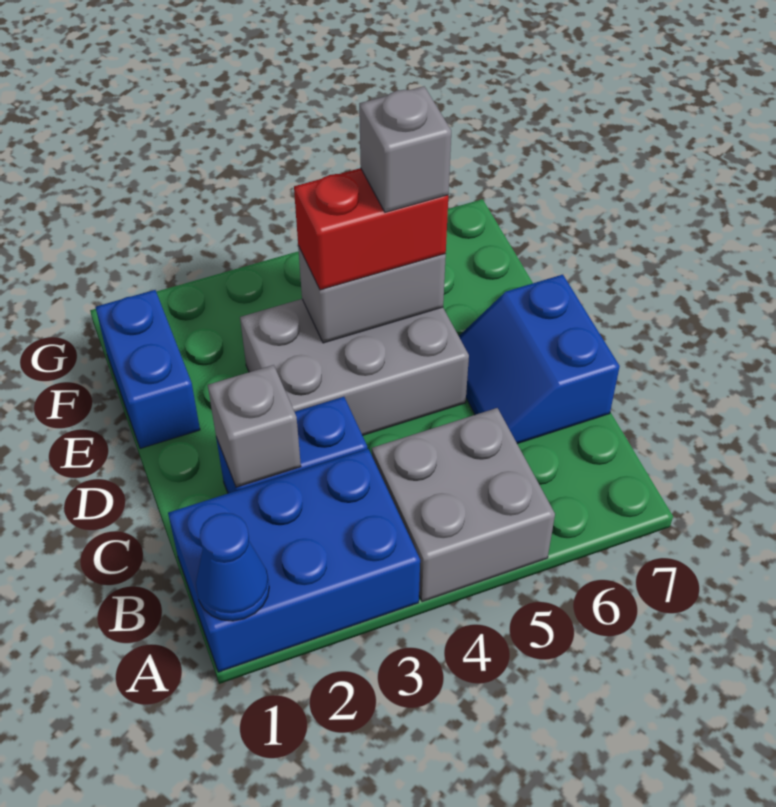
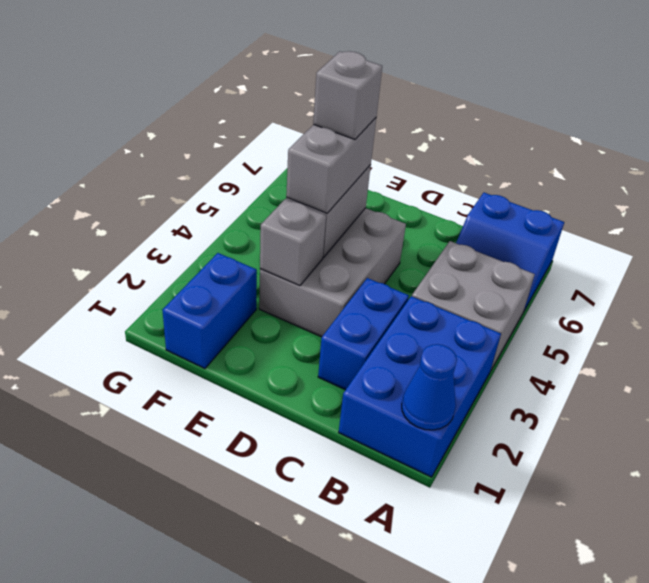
grey 1x1 brick [208,365,301,487] -> grey 1x1 brick moved to [260,199,326,286]
blue 2x2 slope [459,275,620,444] -> blue 2x2 slope moved to [456,193,564,310]
blue 1x2 brick [95,290,200,449] -> blue 1x2 brick turned to [162,253,257,369]
red 1x2 brick [294,168,448,290] -> grey 1x2 brick [286,118,376,213]

